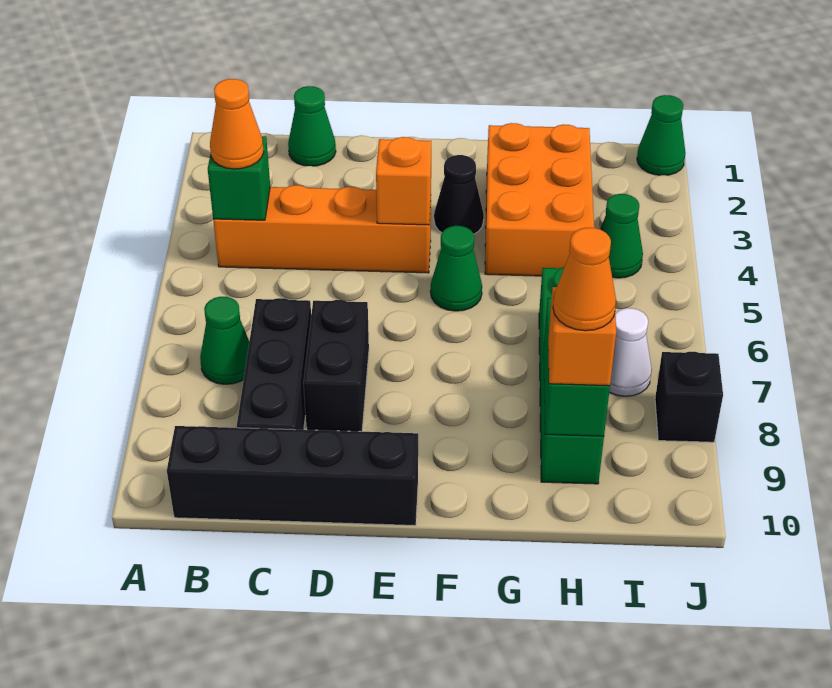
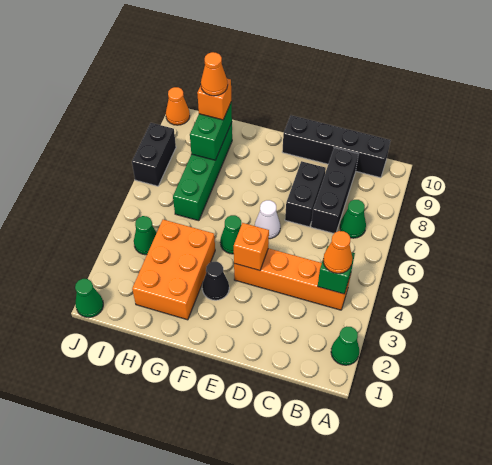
green 1x1 cone [288,86,336,166] -> green 1x1 cone moved to [331,326,359,365]
white 1x1 cone [609,308,652,396] -> white 1x1 cone moved to [255,200,280,239]
black 1x1 brick [655,352,723,442] -> black 1x2 brick [132,123,176,186]
none -> orange 1x1 cone [166,87,190,125]

